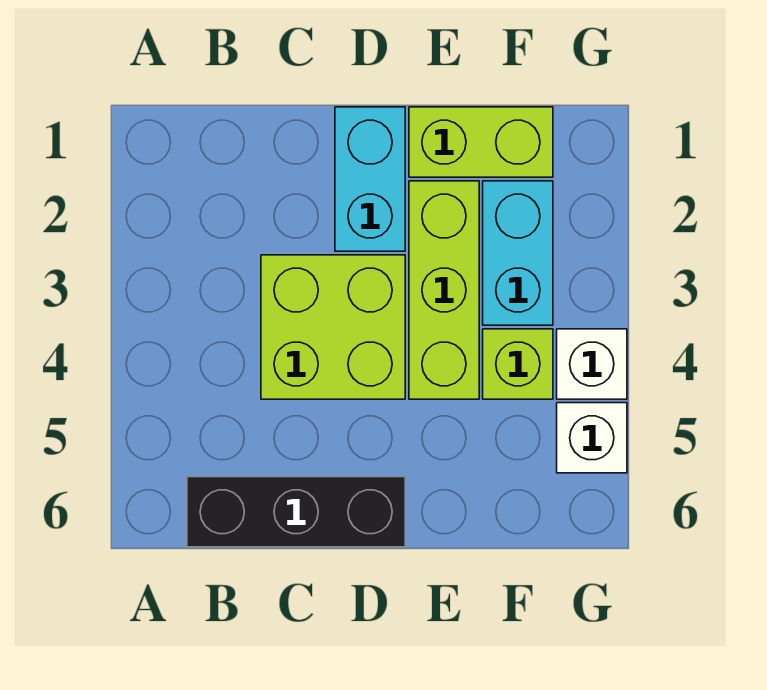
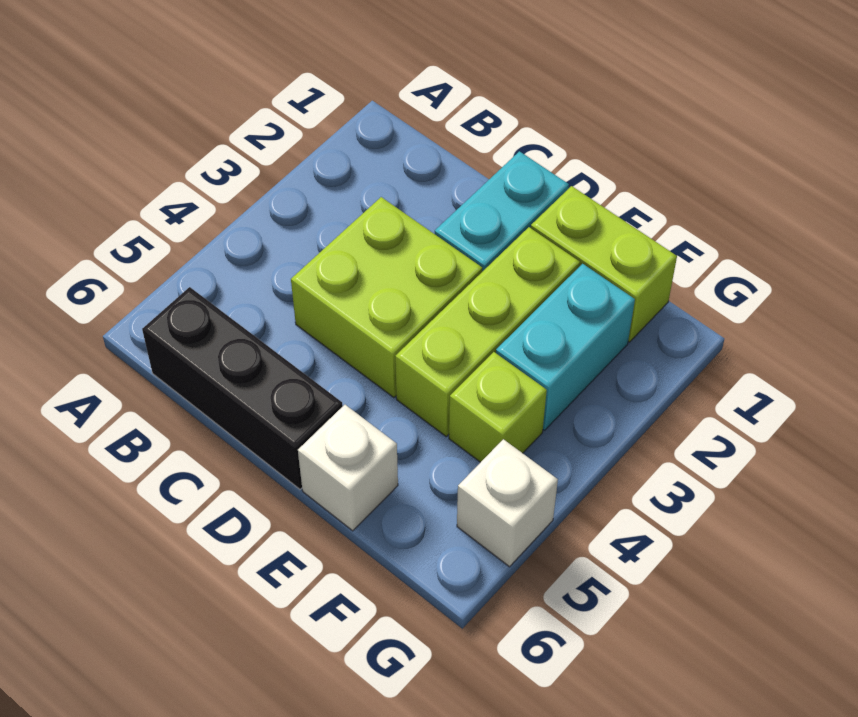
white 1x1 brick [557,329,627,399] -> white 1x1 brick moved to [298,405,398,531]

